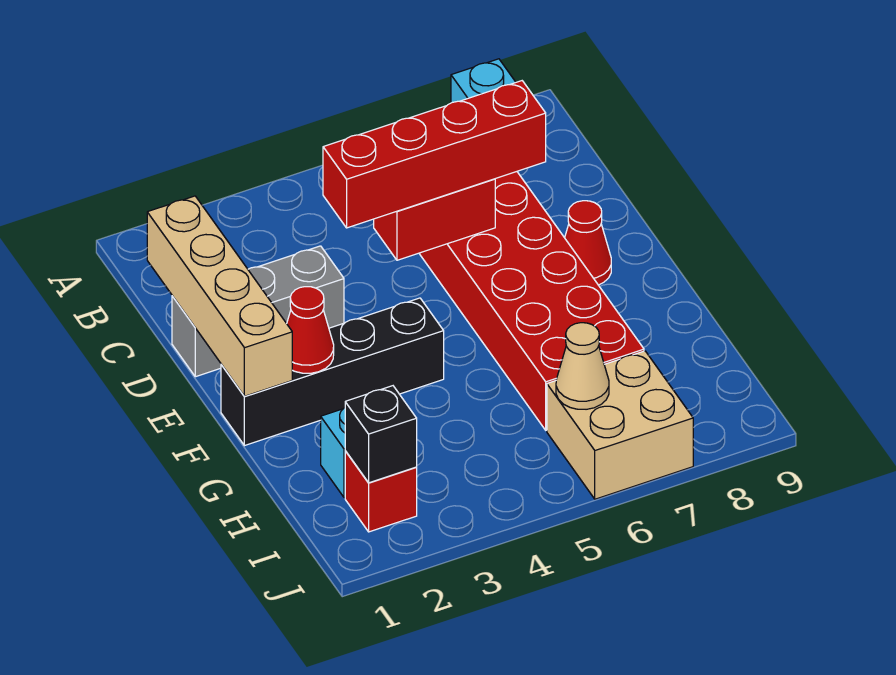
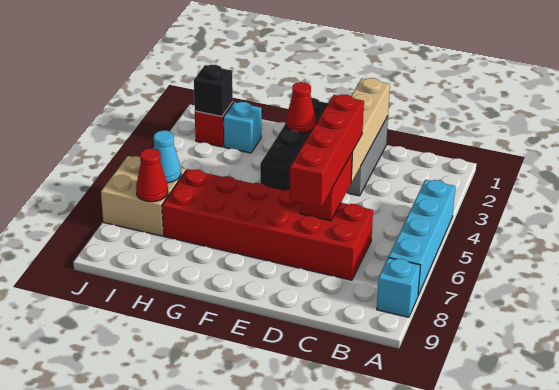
none -> cyan 1x4 brick [389,180,455,295]
tan 1x4 brick [147,196,292,396] -> tan 1x4 brick turned to [351,78,390,183]
red 1x1 cone [565,201,611,285] -> red 1x1 cone moved to [136,148,168,202]
tan 1x1 cone [556,323,609,409] -> cyan 1x1 cone [154,130,181,183]

